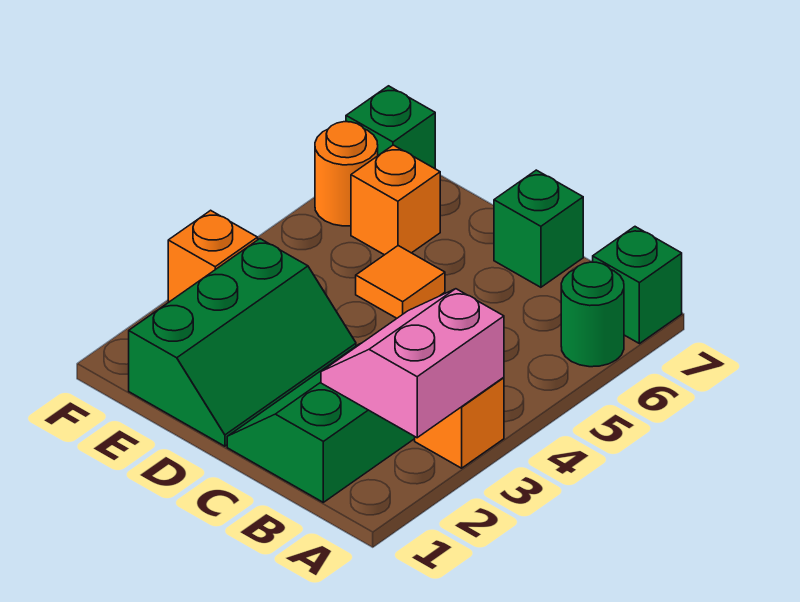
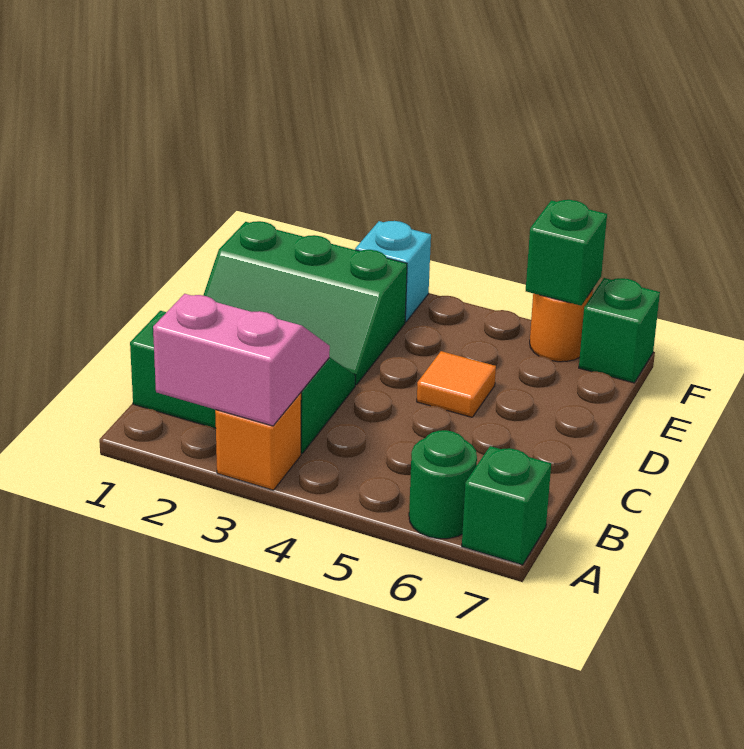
green 1x1 brick [494,170,583,287] -> green 1x1 brick moved to [526,200,607,306]
orange 1x1 brick [351,145,440,255] -> none
orange 1x1 brick [168,210,258,302] -> cyan 1x1 brick [355,221,431,322]

